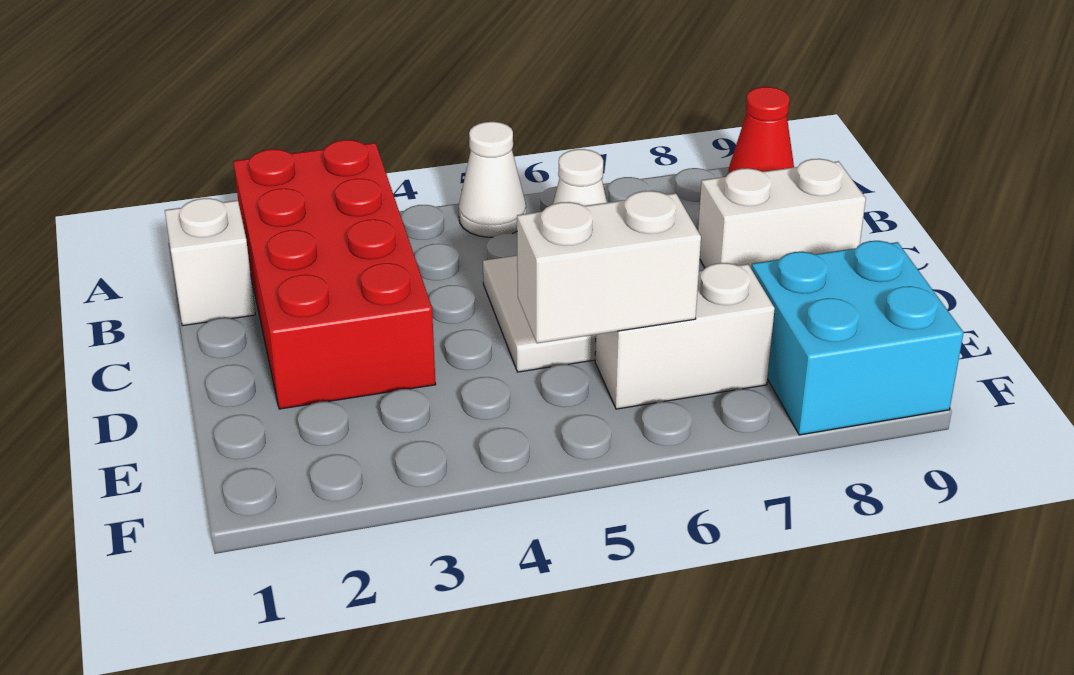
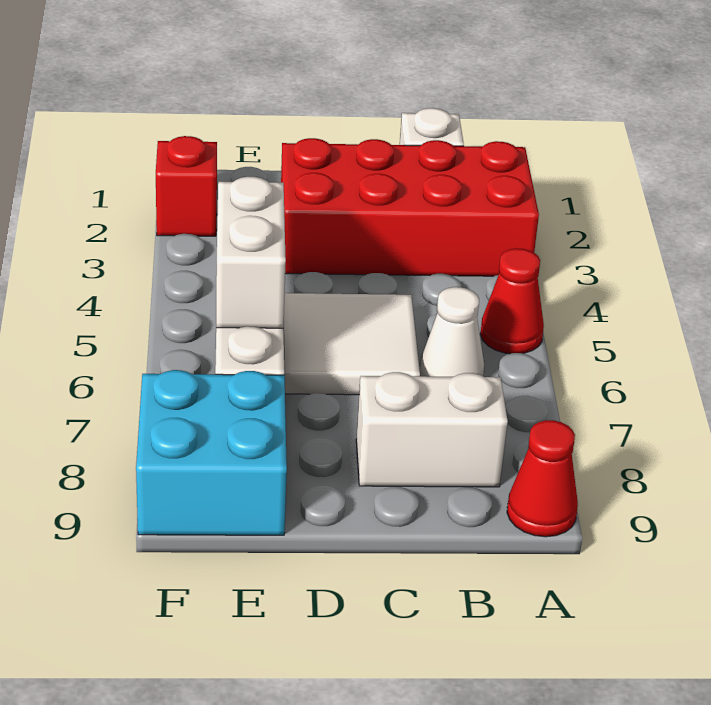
white 1x1 cone [459,122,526,237] -> red 1x1 cone [480,248,544,354]
white 1x2 brick [698,159,866,268] -> white 1x2 brick turned to [356,372,508,487]
none -> red 1x1 brick [156,136,217,236]

